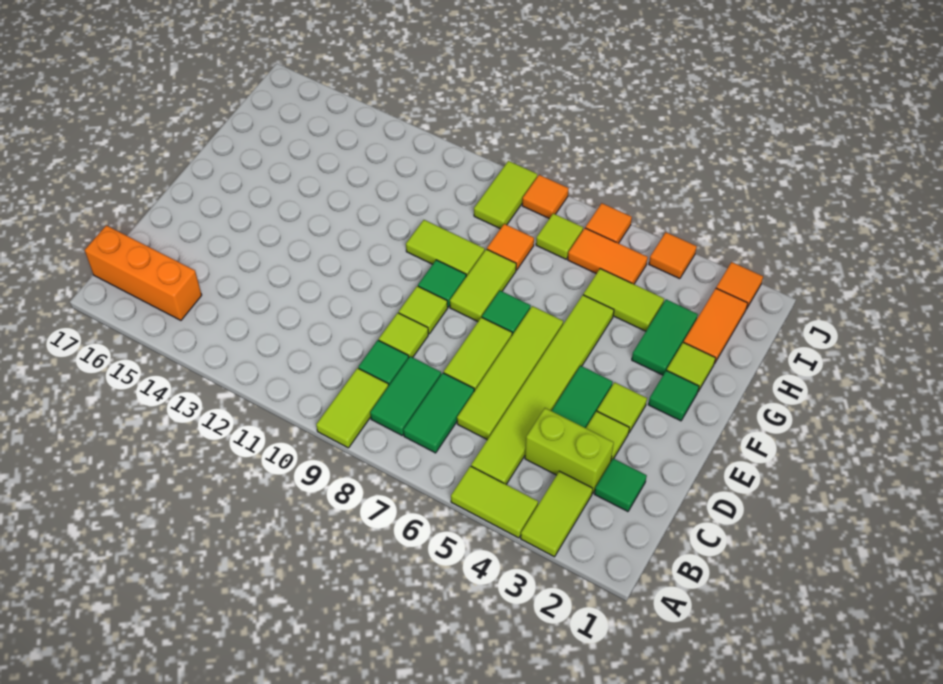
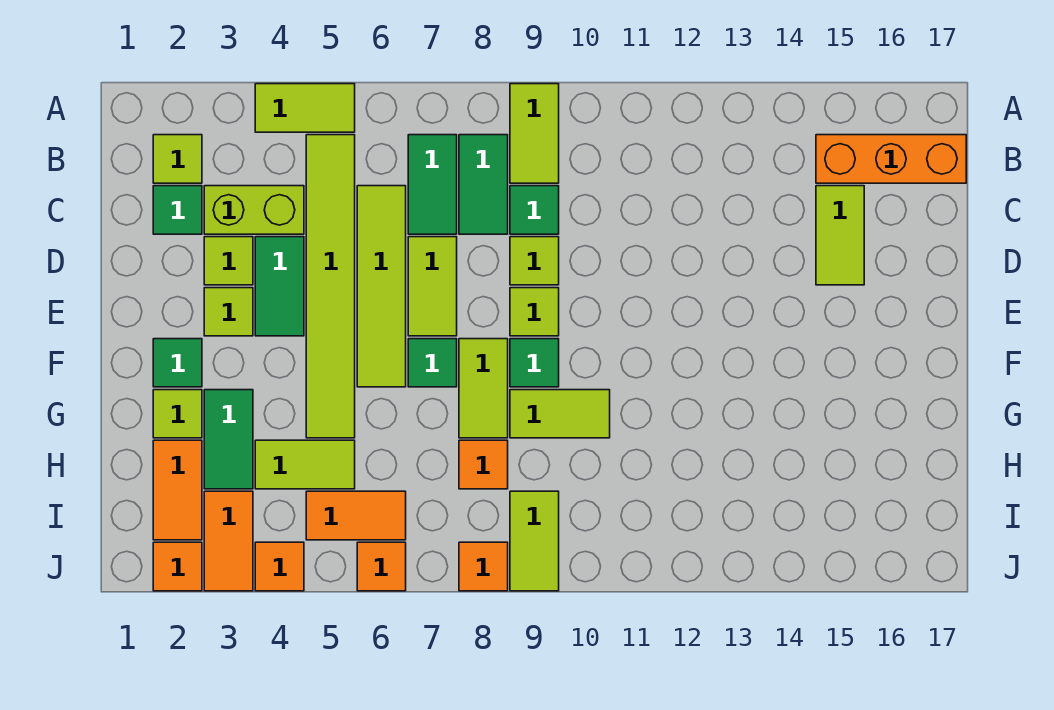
lime 1x2 tile [521,471,593,557] -> lime 1x2 tile moved to [816,186,864,285]
none -> orange 1x2 tile [204,491,253,591]
lime 1x1 tile [536,213,583,259] -> lime 1x1 tile moved to [153,135,202,183]

